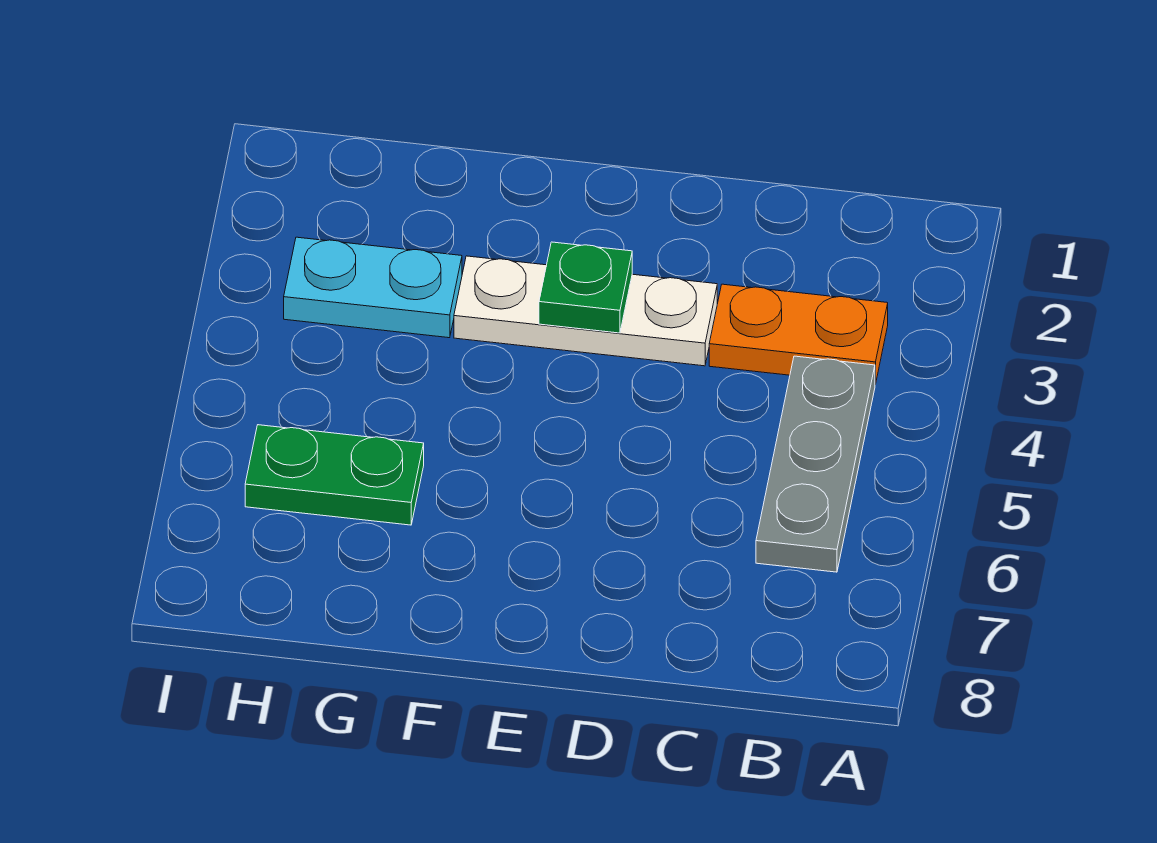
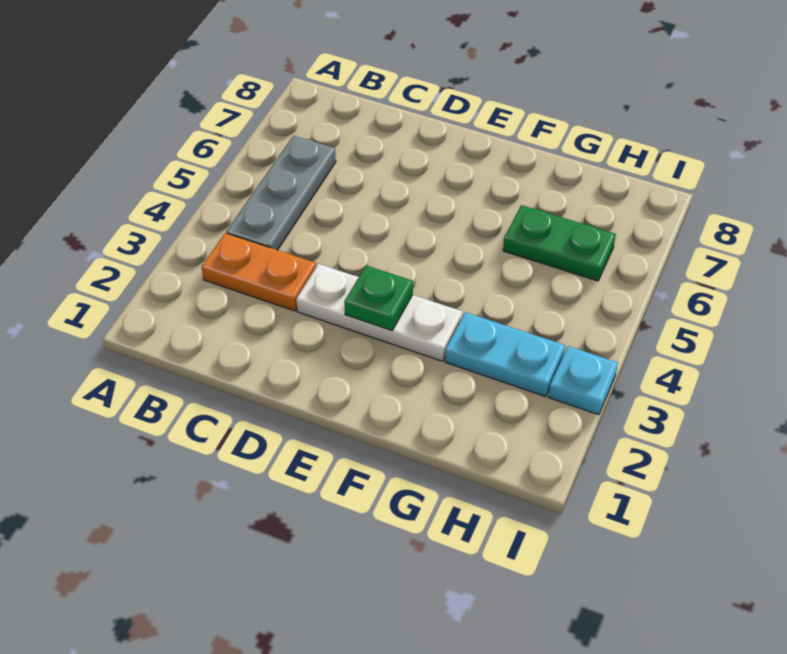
none -> cyan 1x1 plate [549,346,618,415]

